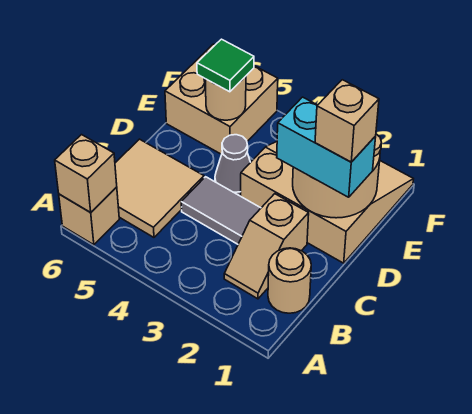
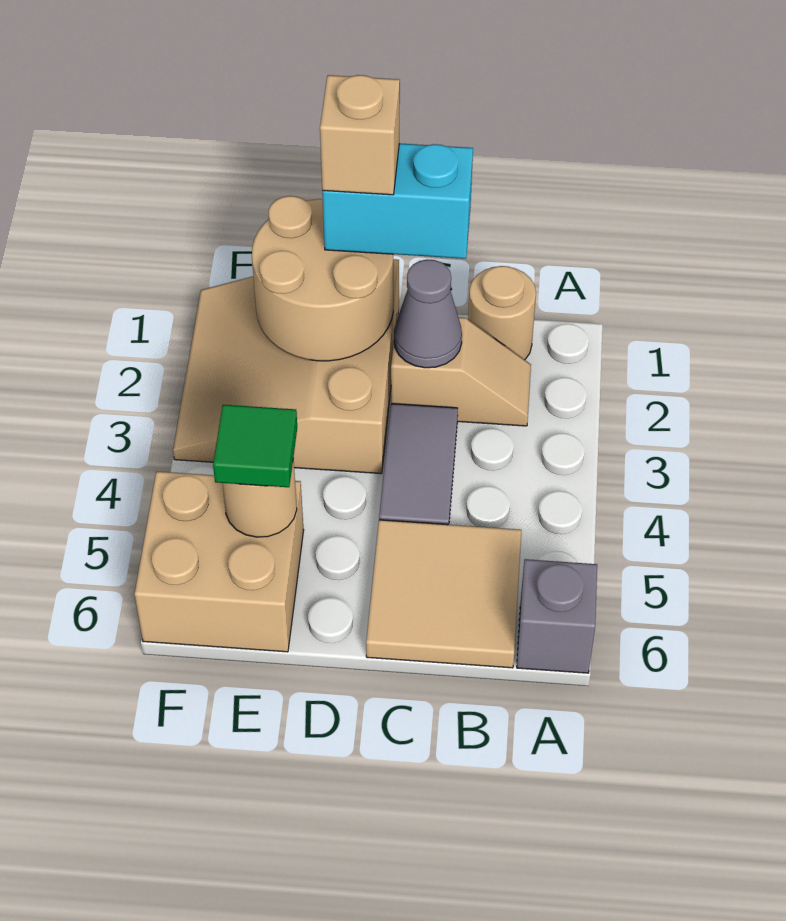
tan 1x1 brick [59,187,119,245] -> grey 1x1 brick [517,559,597,673]
tan 1x1 brick [55,135,117,213] -> none
cyan 1x2 brick [277,97,376,197] -> cyan 1x2 brick turned to [322,143,473,259]
grey 1x1 cone [215,135,251,196] -> grey 1x1 cone moved to [394,260,462,368]

